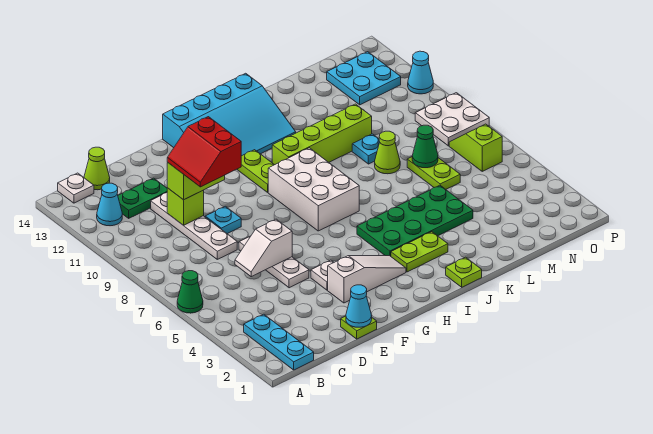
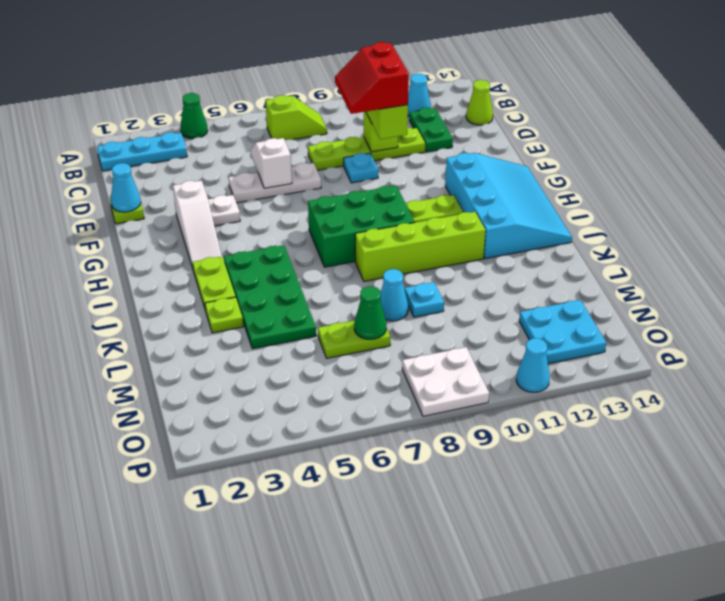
green 1x1 cone [177,271,203,313] -> green 1x1 cone moved to [180,93,208,139]
white 1x1 plate [58,173,94,203] -> none
white 1x4 plate [151,193,237,259] -> lime 1x4 plate [308,128,425,171]
red 2x2 slope [167,117,241,187] -> red 2x2 slope turned to [335,42,409,114]
cyan 3x4 slope [163,73,296,156] -> cyan 3x4 slope turned to [445,153,572,259]
white 2x3 brick [268,148,359,231] -> green 2x3 brick [308,186,415,267]
lime 1x4 brick [272,104,372,165] -> lime 1x4 brick turned to [355,212,486,281]
lime 1x1 plate [446,257,482,287] -> lime 1x1 plate moved to [205,297,243,333]
lime 1x1 cone [375,131,400,174] -> cyan 1x1 cone [380,269,408,321]
lime 1x2 slope [449,124,502,171] -> lime 1x2 slope moved to [266,95,327,140]

